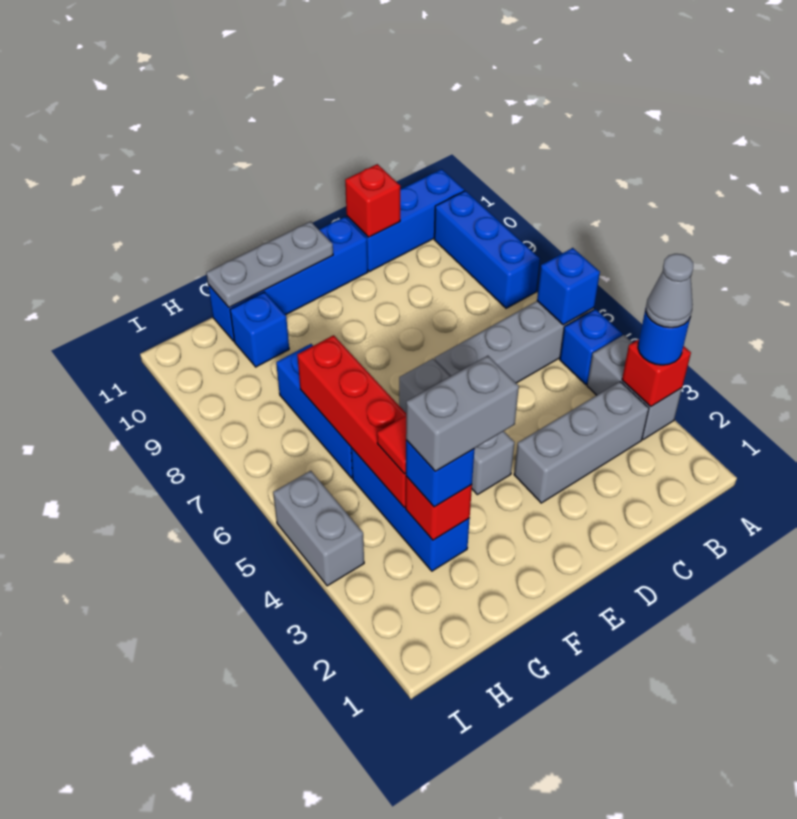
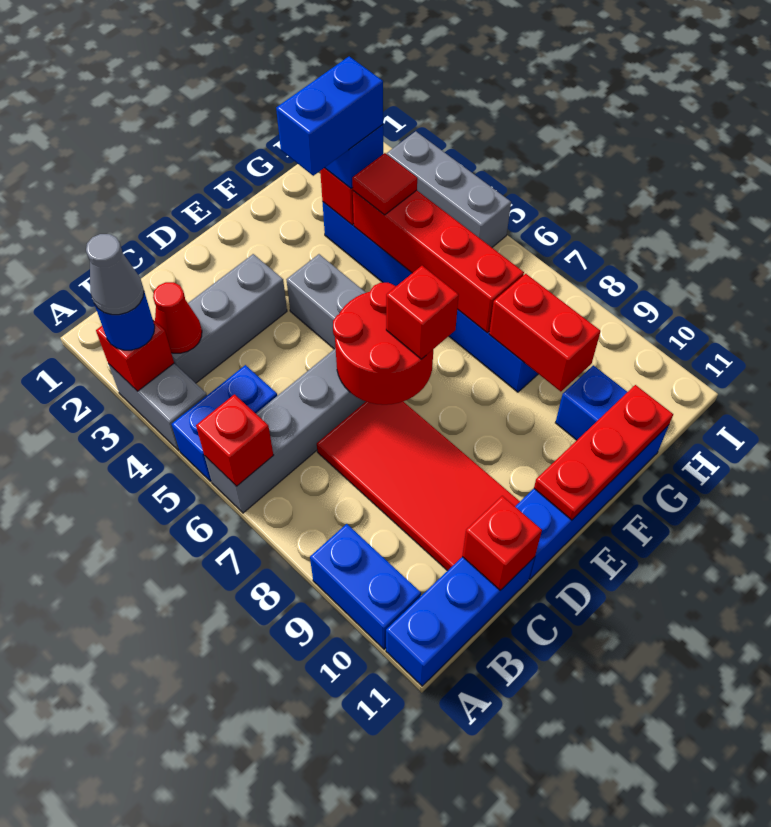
blue 1x1 brick [560,309,622,385] -> blue 1x2 brick [171,365,277,481]
blue 1x1 brick [537,248,600,325] -> red 1x1 brick [196,394,273,486]
blue 1x3 brick [434,191,540,308] -> blue 1x2 brick [310,524,421,649]
none -> red 1x1 cone [153,282,202,353]
none -> red 2x4 tile [317,402,520,571]
none -> red 2x2 round brick [333,283,433,405]
none -> red 1x1 brick [386,266,459,359]
grey 1x3 plate [206,221,333,308] -> red 1x3 plate [534,385,673,520]
grey 1x2 brick [406,356,519,471] -> blue 1x2 brick [276,56,383,176]
none -> red 1x2 brick [489,274,601,392]
grey 1x2 brick [273,471,364,586] -> grey 1x3 brick [387,131,511,247]

